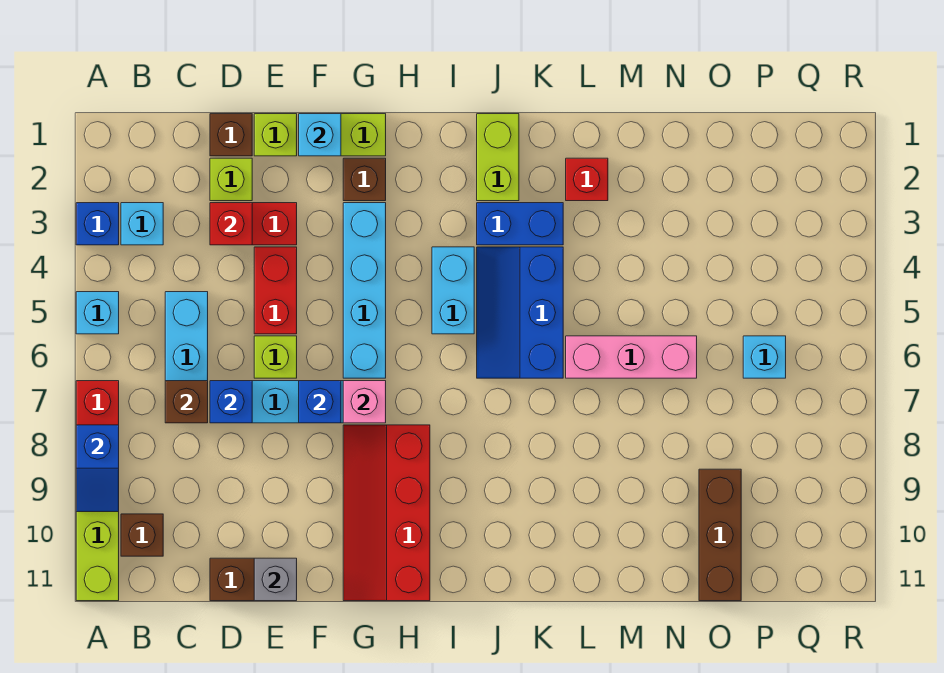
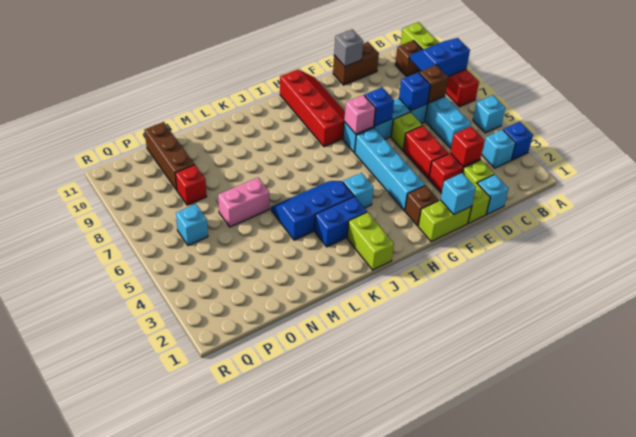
blue 1x2 slope [76,425,119,512] -> blue 2x2 slope [409,38,470,77]
brown 1x1 brick [210,114,252,156] -> cyan 1x1 brick [477,175,508,214]
cyan 1x2 brick [432,247,474,334] -> cyan 1x1 brick [343,173,374,208]
blue 2x3 slope [477,247,563,378] -> blue 2x3 slope turned to [271,181,354,240]
red 1x1 brick [566,158,608,201] -> red 1x1 brick moved to [175,165,207,205]
pink 1x3 brick [566,336,697,378] -> pink 1x2 brick [218,178,269,227]

